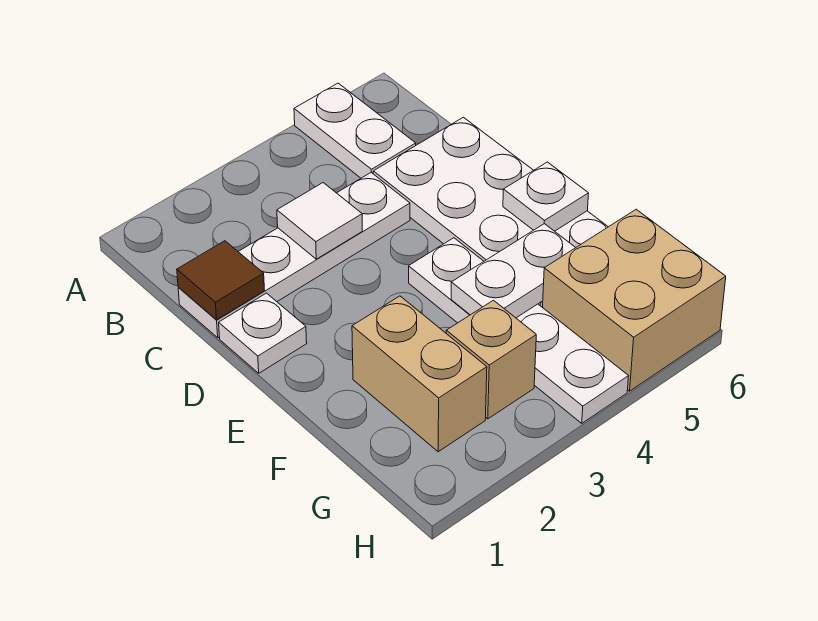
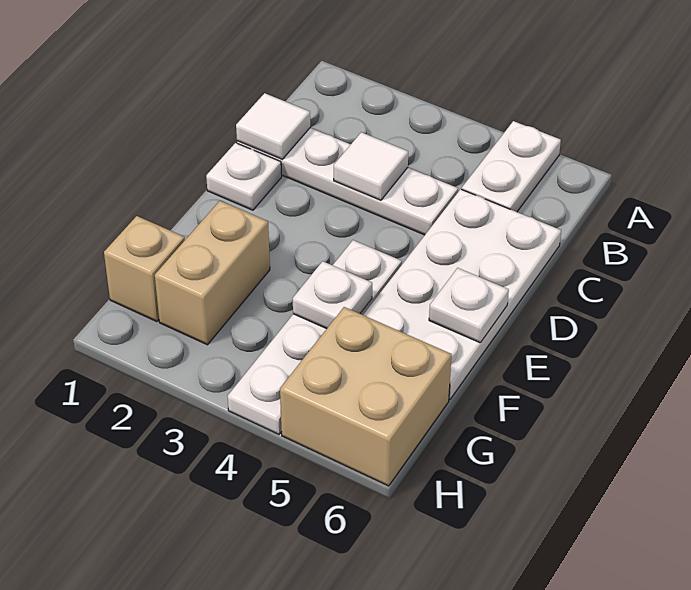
brown 1x1 tile [177,241,265,320] -> white 1x1 tile [236,93,310,159]
white 1x2 plate [451,224,576,318] -> white 1x1 plate [293,261,372,329]
tan 1x1 brick [446,300,536,419] -> tan 1x1 brick moved to [104,216,185,322]

